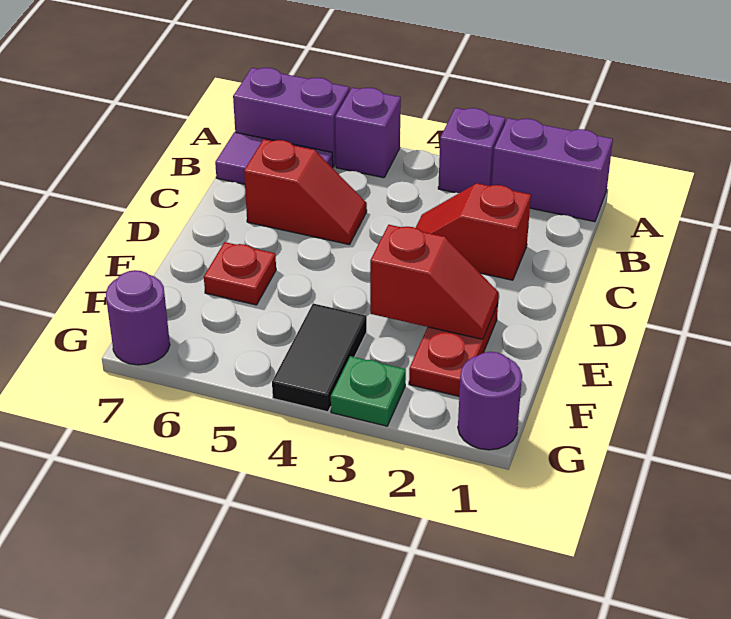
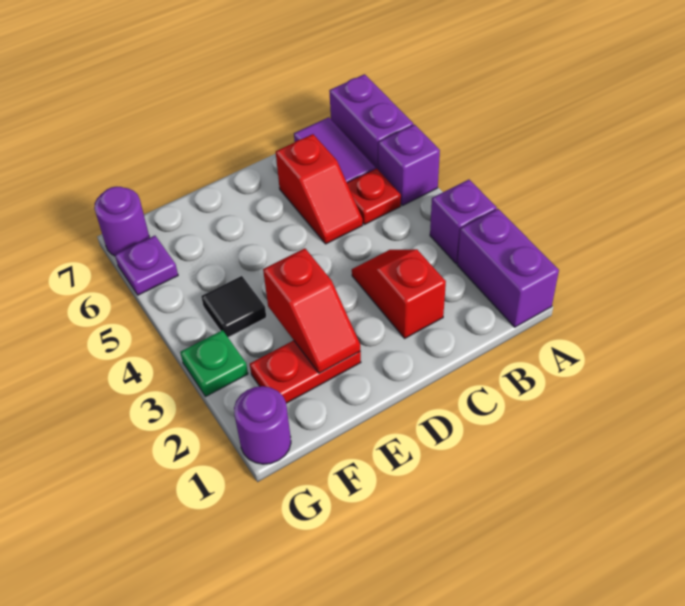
red 1x1 plate [204,242,276,305] -> red 1x1 plate moved to [347,169,401,224]
black 1x2 tile [272,303,367,412] -> black 1x1 tile [201,276,266,337]
none -> purple 1x1 plate [115,236,178,295]

